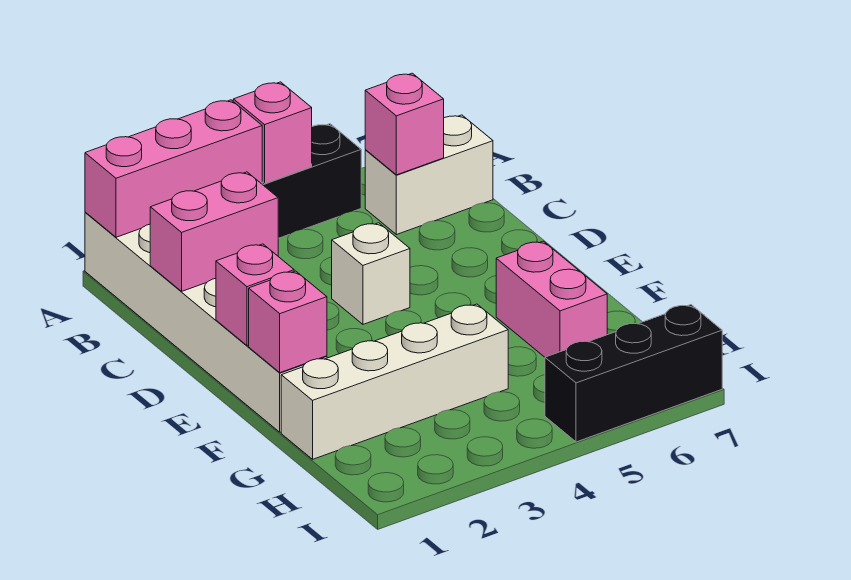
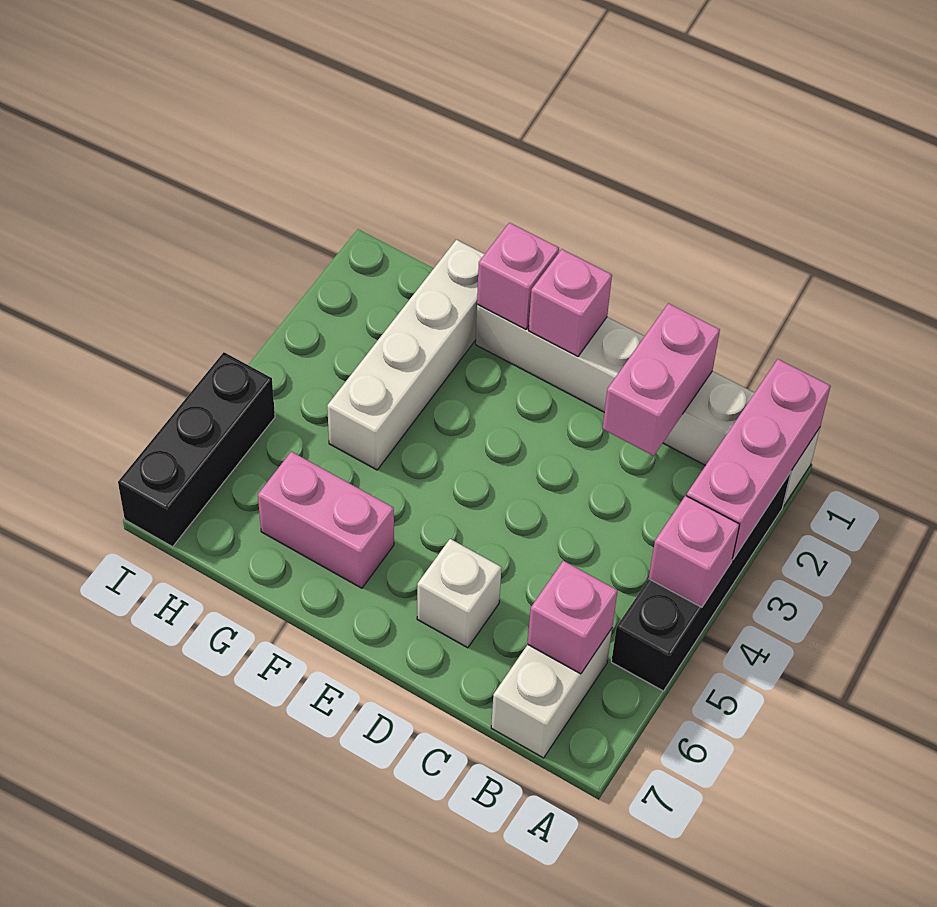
white 1x1 brick [332,223,410,324] -> white 1x1 brick moved to [417,539,502,648]

